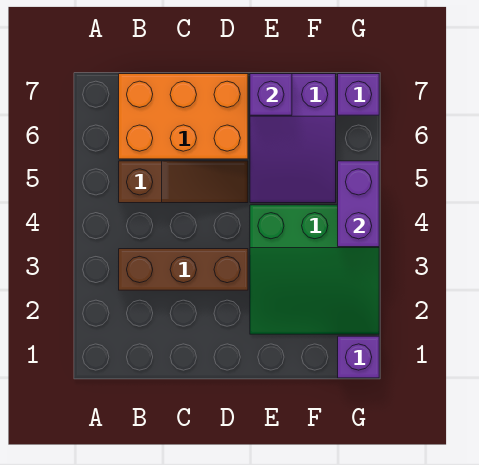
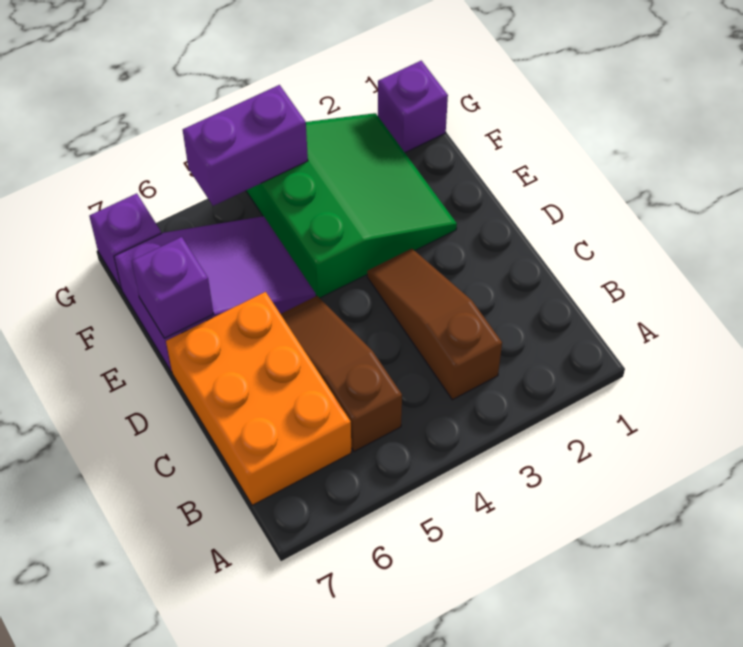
brown 1x3 brick [119,249,248,290] -> brown 1x3 slope [367,249,502,400]

